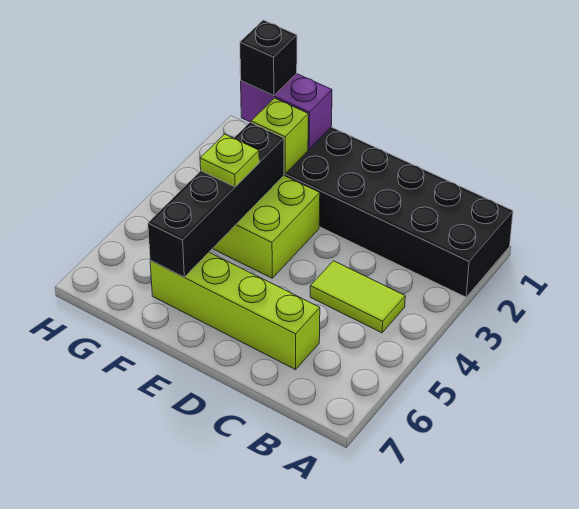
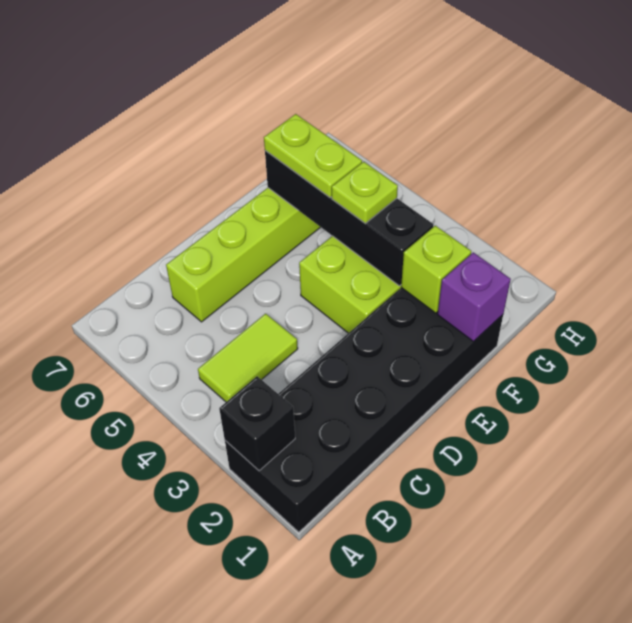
purple 1x2 brick [241,74,332,149] -> purple 1x1 brick [438,252,511,341]
none -> lime 1x2 plate [264,114,362,197]
black 1x1 brick [240,20,297,95] -> black 1x1 brick moved to [219,376,295,471]

